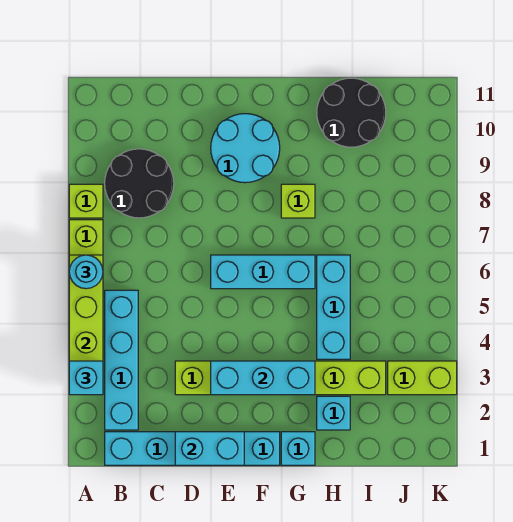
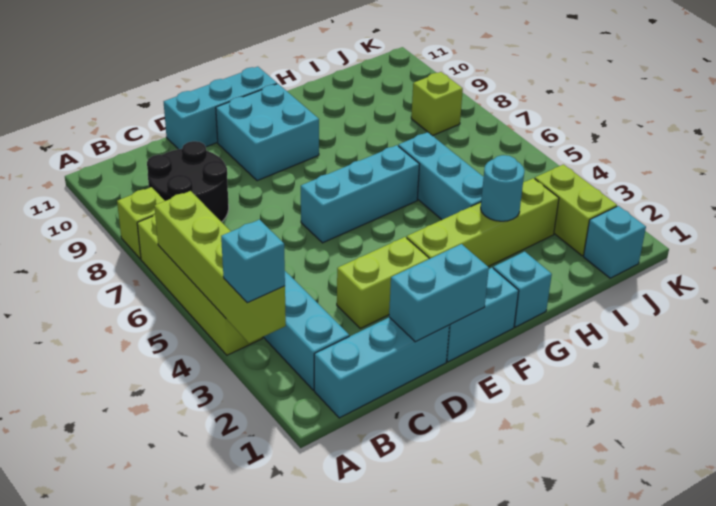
cyan 1x1 round brick [69,255,103,289] -> cyan 1x1 round brick moved to [481,155,525,221]
cyan 1x3 brick [211,361,315,395] -> cyan 1x3 brick moved to [164,67,277,149]
cyan 2x2 round brick [211,114,280,183] -> cyan 2x2 brick [216,84,319,181]
lime 1x1 brick [281,184,315,218] -> lime 1x1 brick moved to [411,72,463,136]
cyan 1x1 brick [317,396,350,430] -> cyan 1x1 brick moved to [584,206,646,278]
black 2x2 round brick [317,78,386,147] -> none
lime 1x2 brick [388,361,457,395] -> lime 1x2 brick turned to [535,164,617,256]

